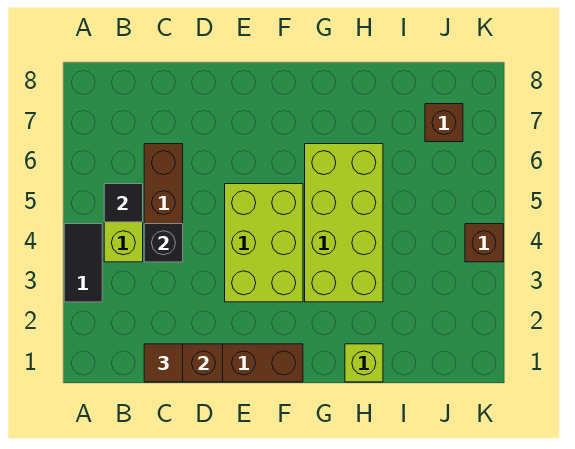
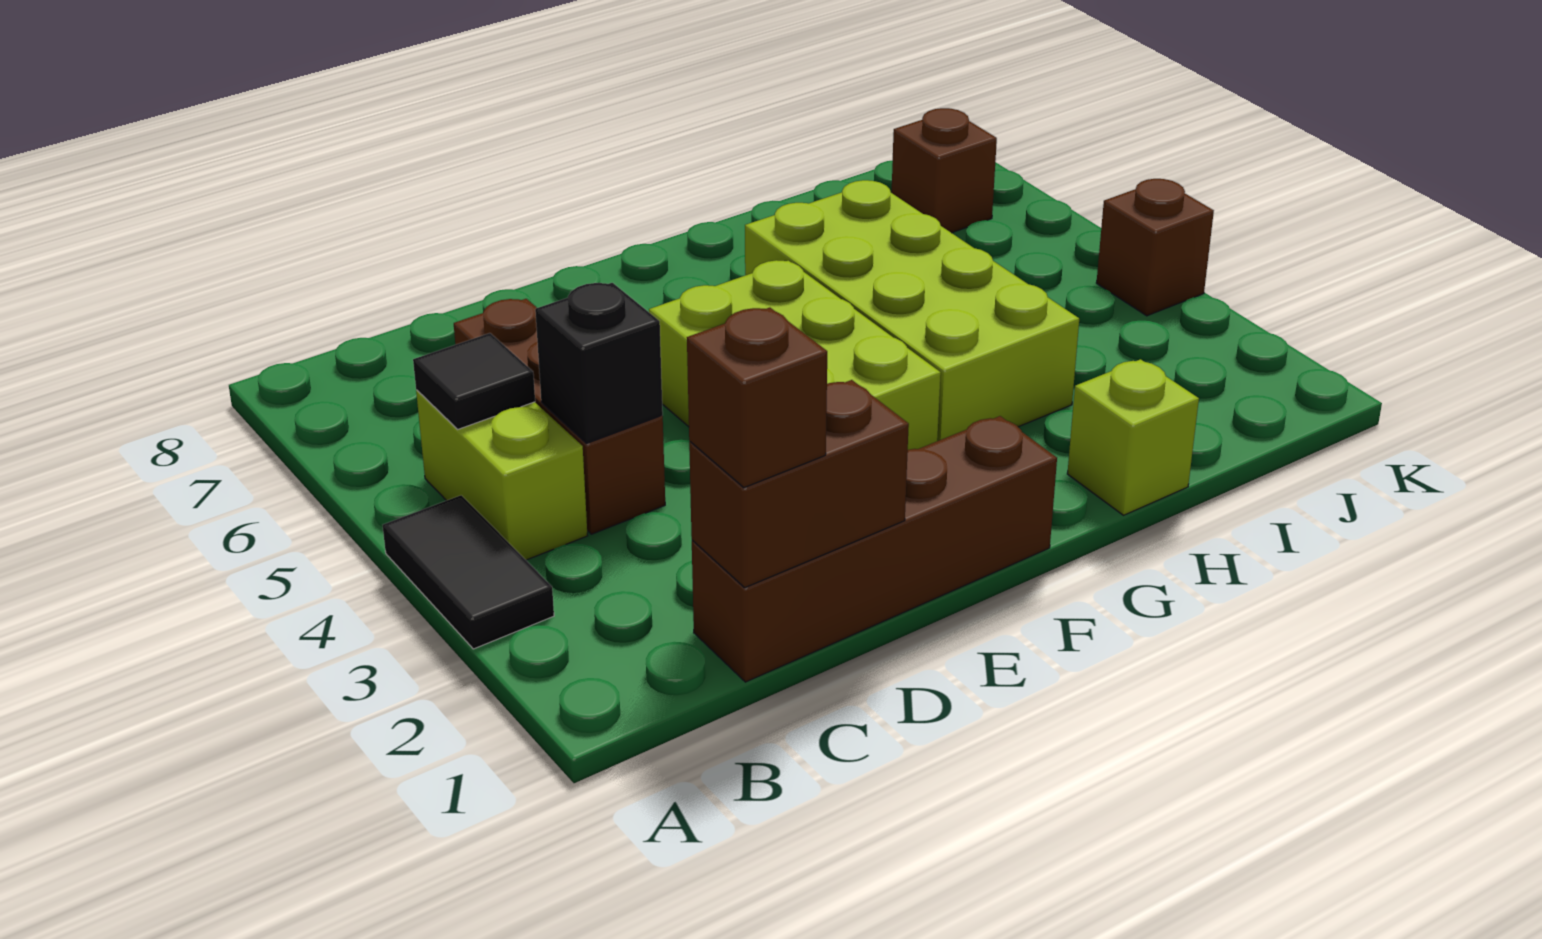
brown 1x1 tile [144,344,183,382] -> brown 1x1 brick [687,308,827,488]

